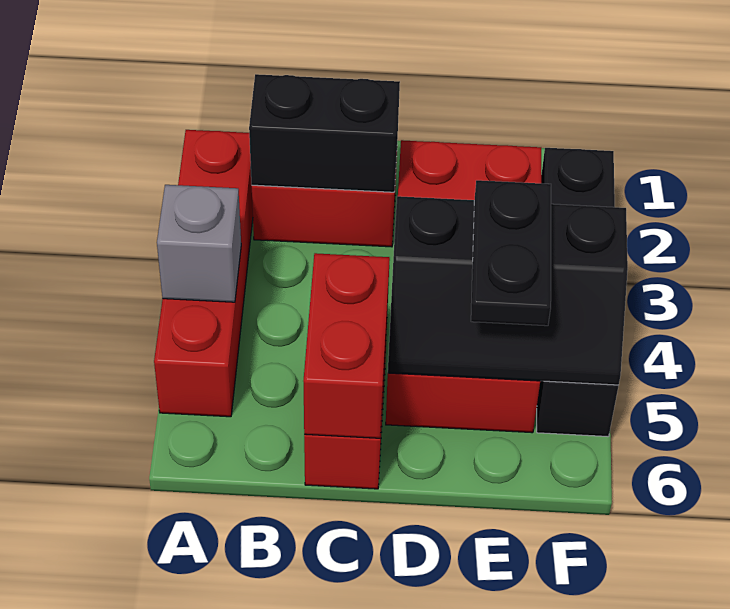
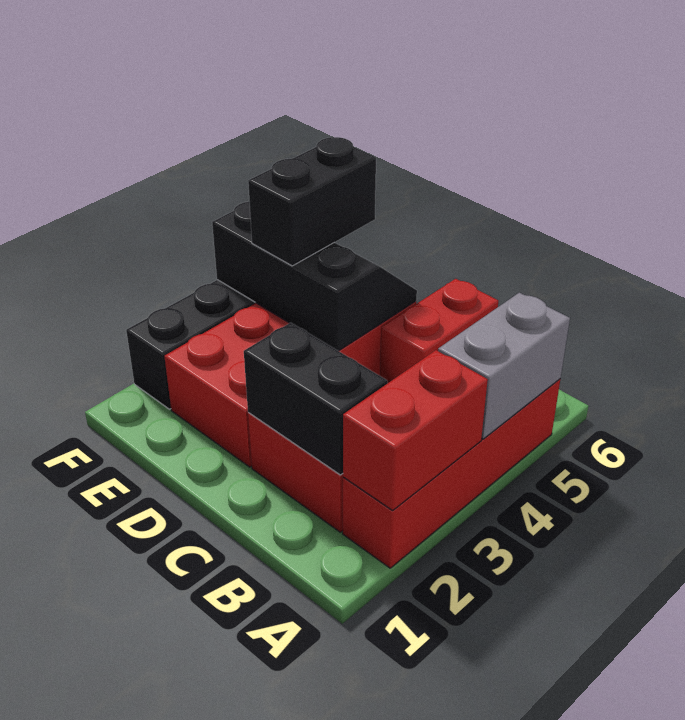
grey 1x1 brick [157,185,241,302] -> grey 1x2 brick [438,293,570,439]
red 1x2 brick [303,253,390,438] -> red 1x2 brick moved to [343,350,488,510]
black 1x2 plate [471,180,551,326] -> black 1x2 brick [248,137,376,266]

